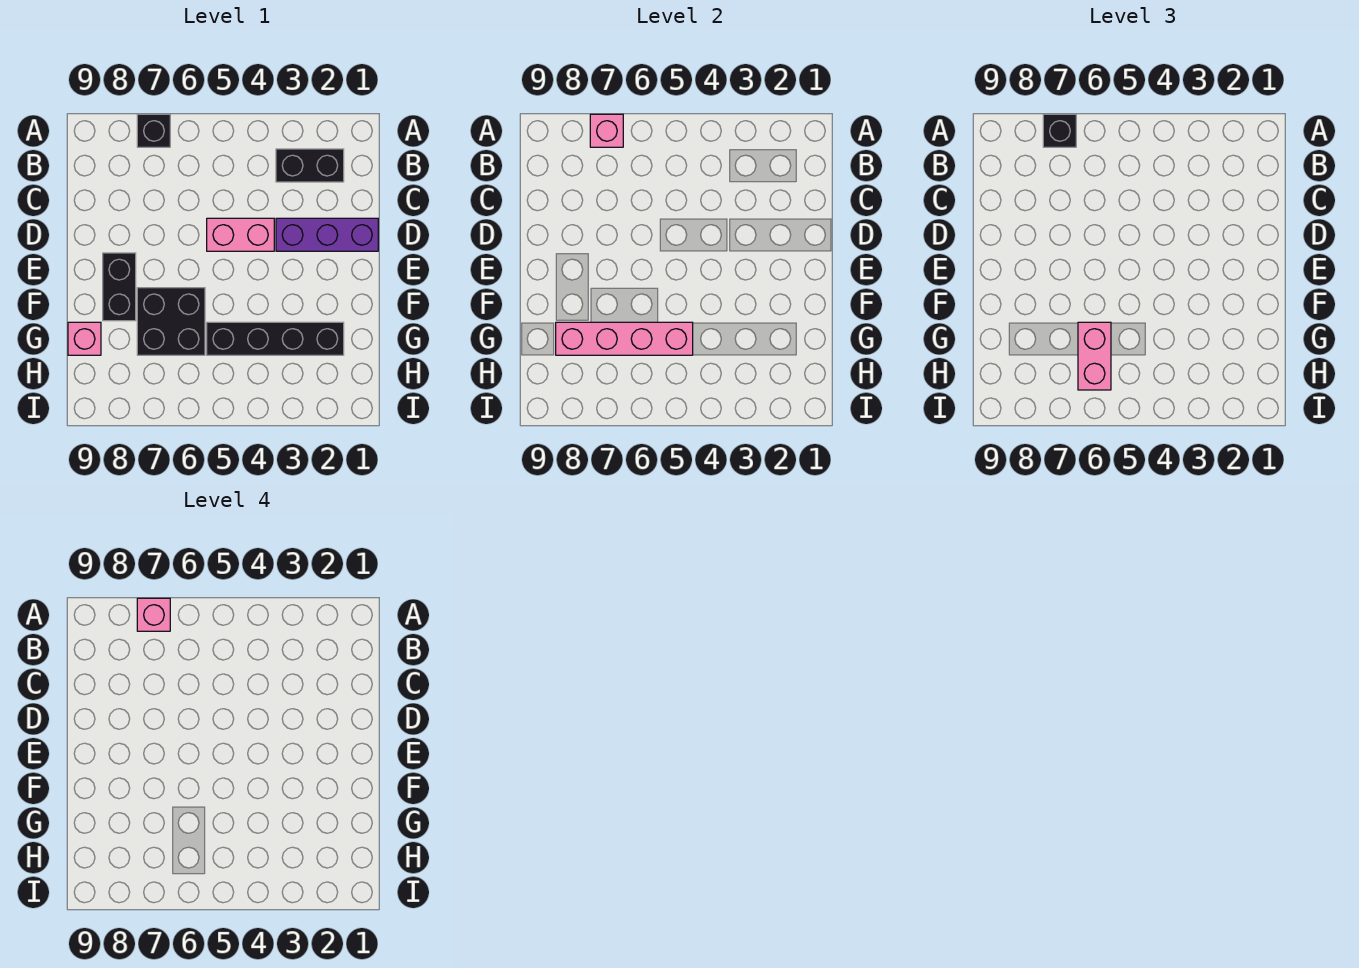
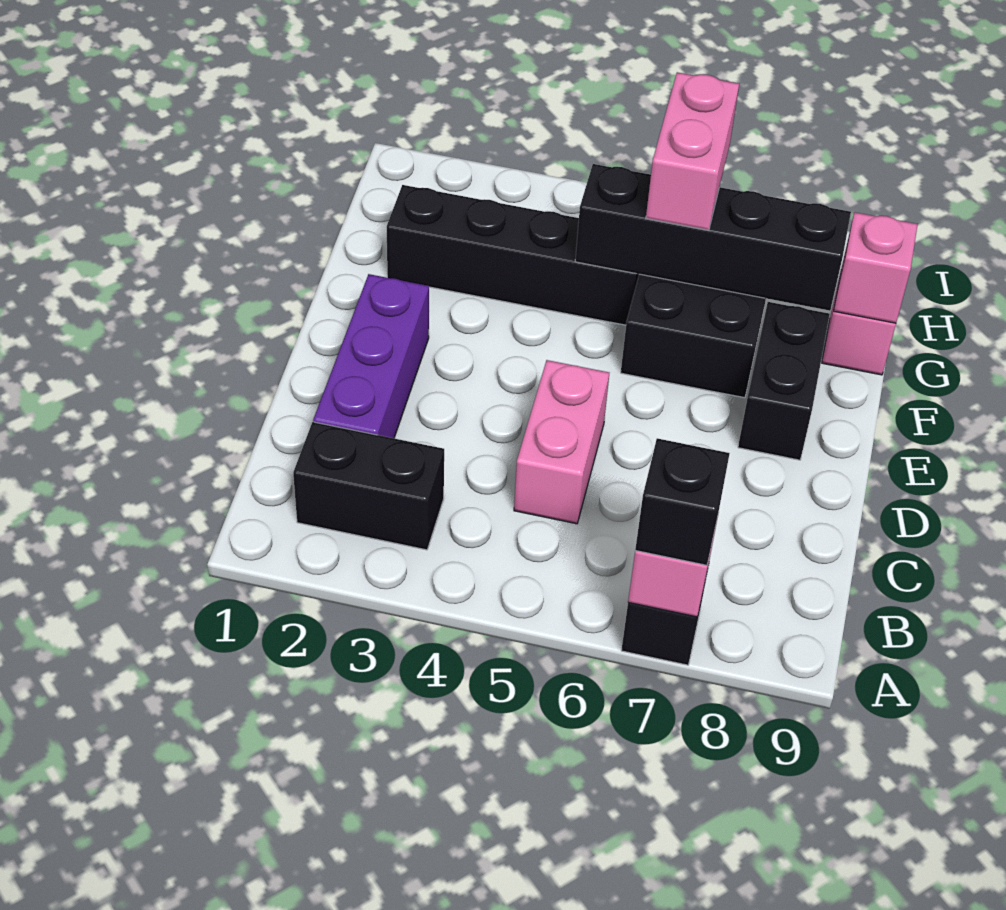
pink 1x1 brick [137,598,170,631] -> pink 1x1 brick moved to [834,212,918,323]
purple 1x3 brick [276,218,378,251] -> purple 1x3 brick turned to [313,274,429,438]
pink 1x2 brick [207,218,274,251] -> pink 1x2 brick turned to [514,360,609,524]
pink 1x4 brick [556,322,693,355] -> black 1x4 brick [575,164,851,311]

